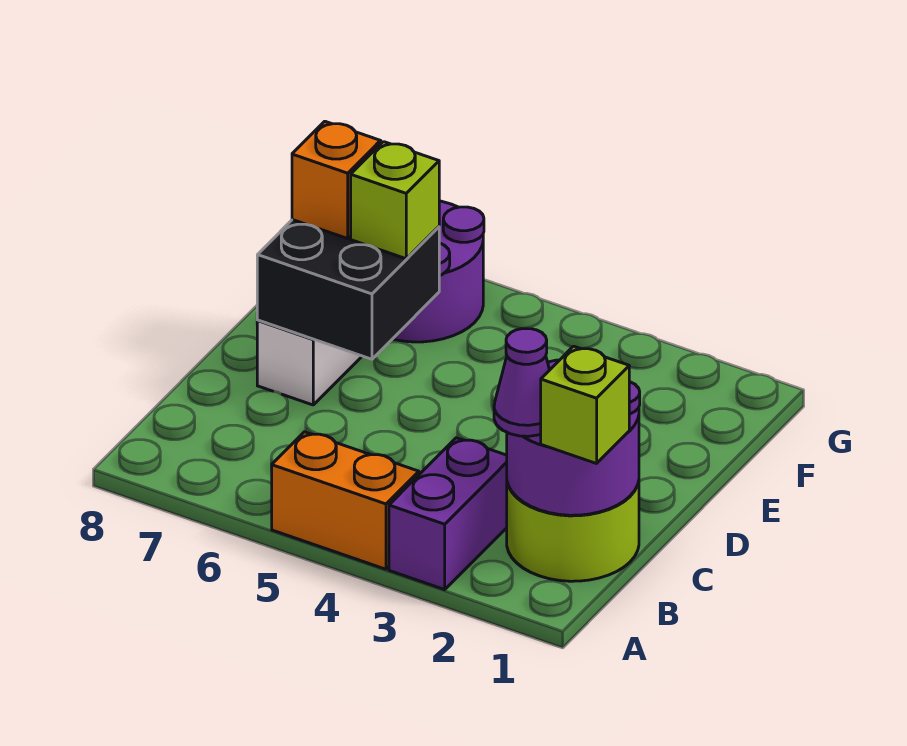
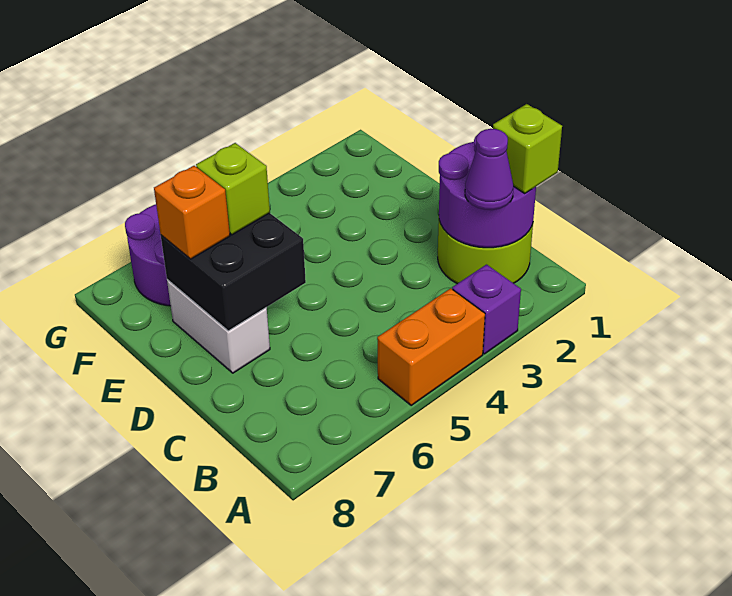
purple 1x2 brick [389,438,507,590] -> purple 1x1 brick [452,265,521,354]

